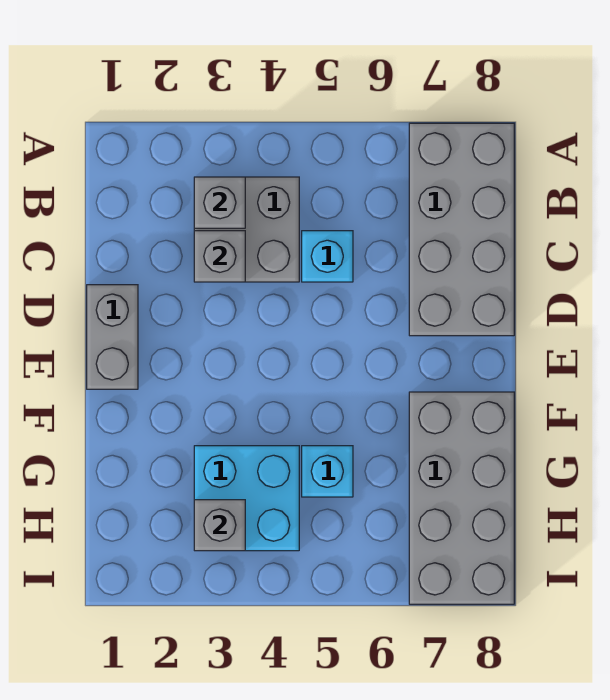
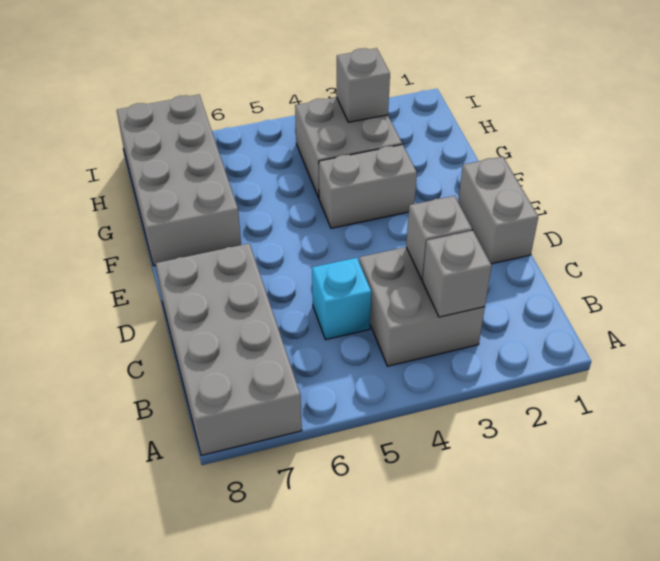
none -> grey 1x2 brick [319,145,417,228]
cyan 2x2 brick [194,446,299,551] -> grey 2x2 brick [295,97,402,198]
cyan 1x1 brick [302,446,353,497] -> none

